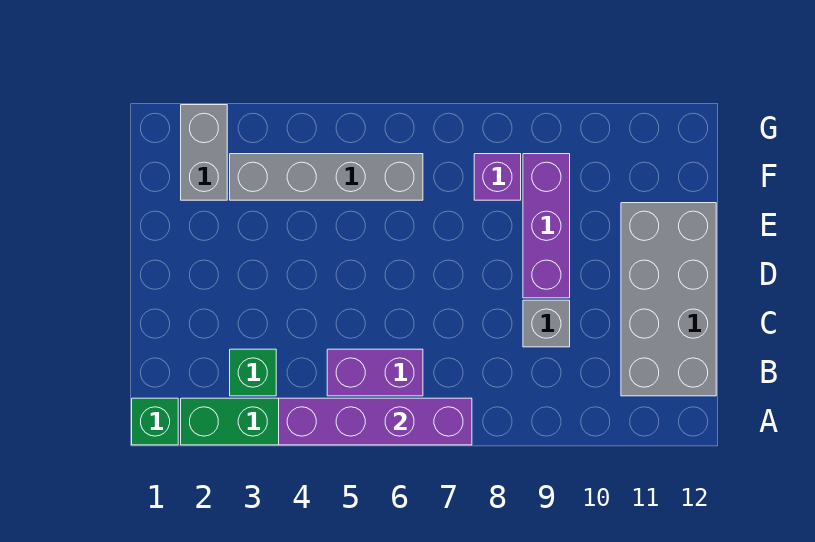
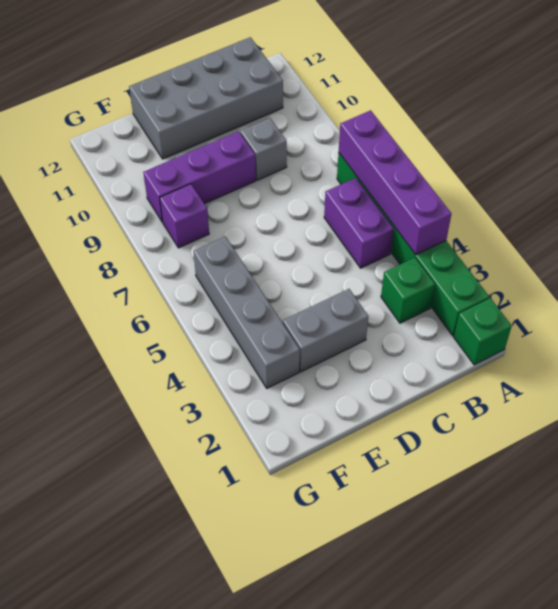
grey 1x2 brick [181,105,227,200] -> grey 1x2 brick moved to [283,289,369,372]

